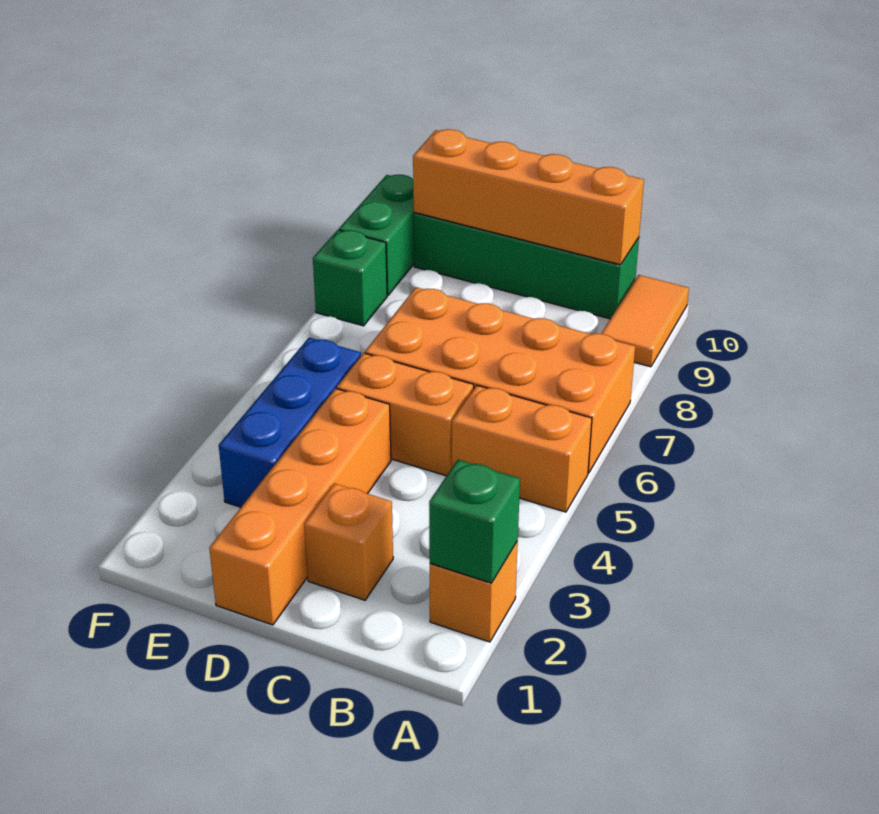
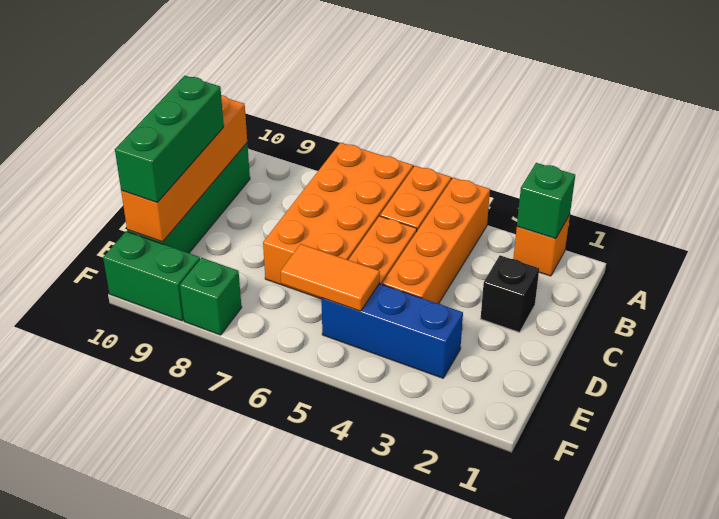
orange 1x2 tile [601,275,689,367] -> orange 1x2 tile moved to [280,244,380,311]
orange 1x1 brick [304,483,393,600] -> black 1x1 brick [481,255,539,332]
none -> green 1x3 brick [115,76,224,202]
orange 1x4 brick [209,389,391,625] -> orange 1x4 brick turned to [382,178,490,304]

